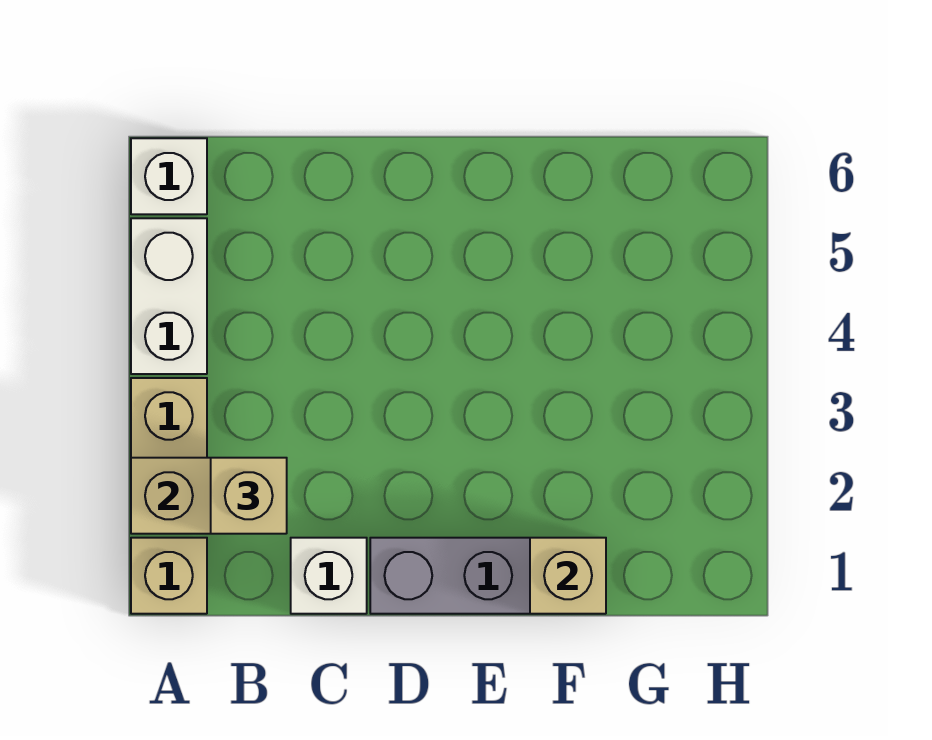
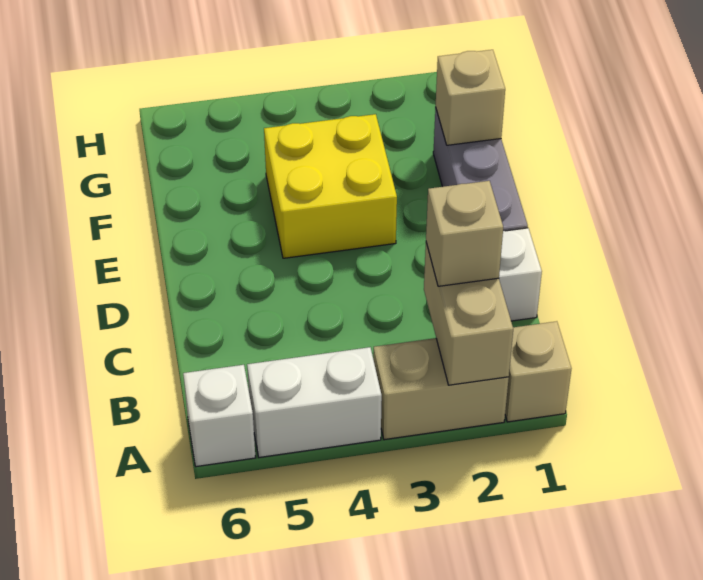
none -> yellow 2x2 brick [264,114,397,258]

